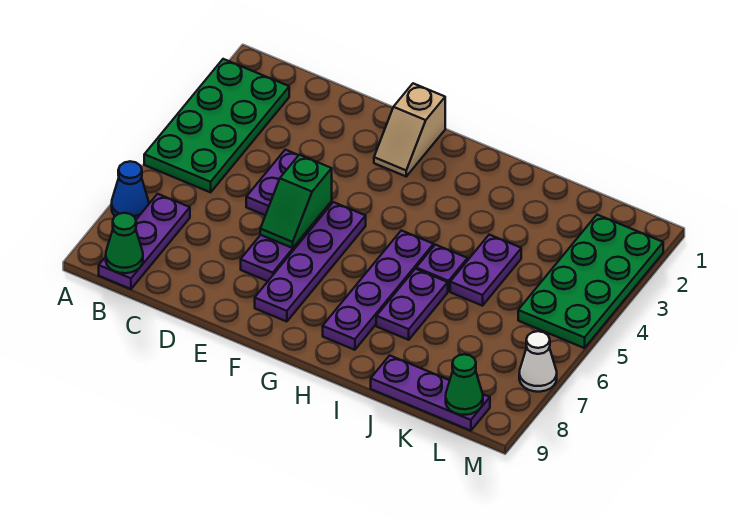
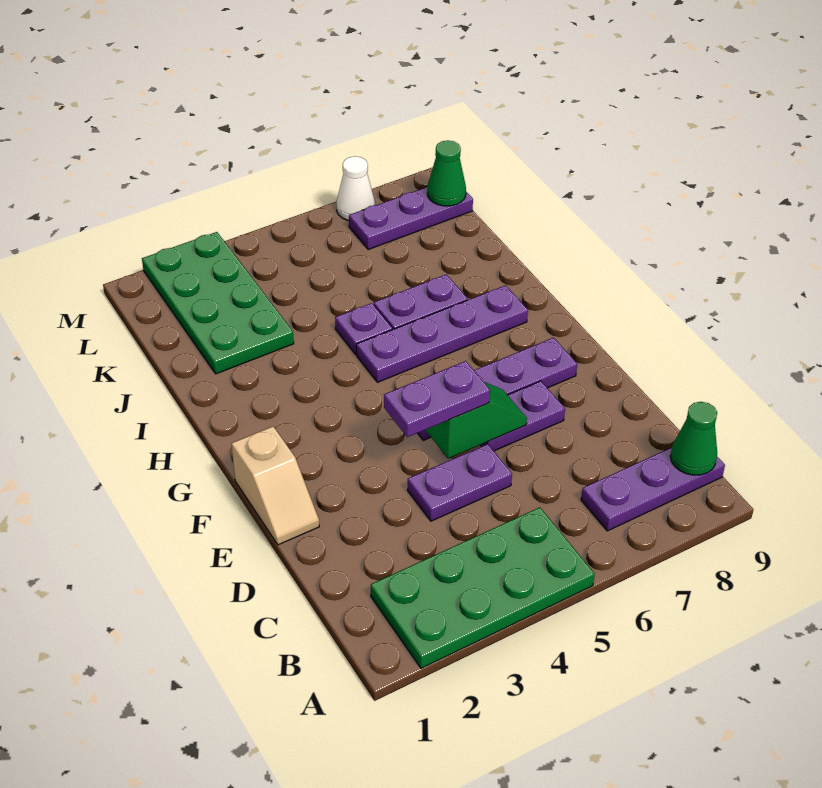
blue 1x1 cone [112,161,149,219] -> none
tan 1x2 slope [374,83,445,176] -> tan 1x2 slope turned to [232,427,319,545]
purple 1x2 plate [450,235,521,306] -> purple 1x2 plate moved to [384,361,490,437]
purple 1x3 plate [371,355,490,431] -> purple 1x3 plate turned to [349,187,473,250]
green 2x4 plate [518,215,663,348] -> green 2x4 plate turned to [142,232,294,374]

